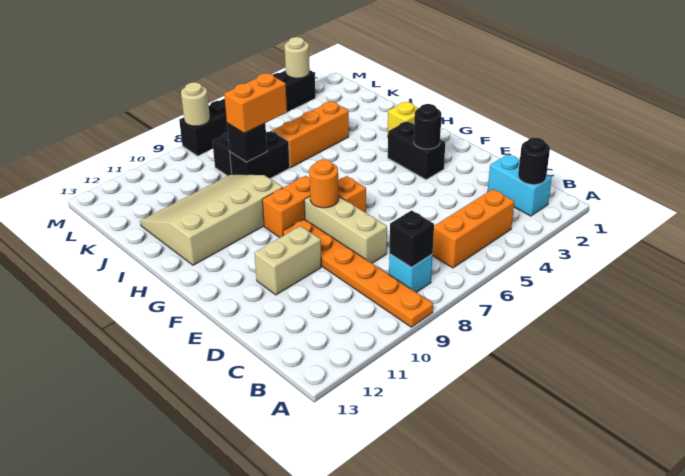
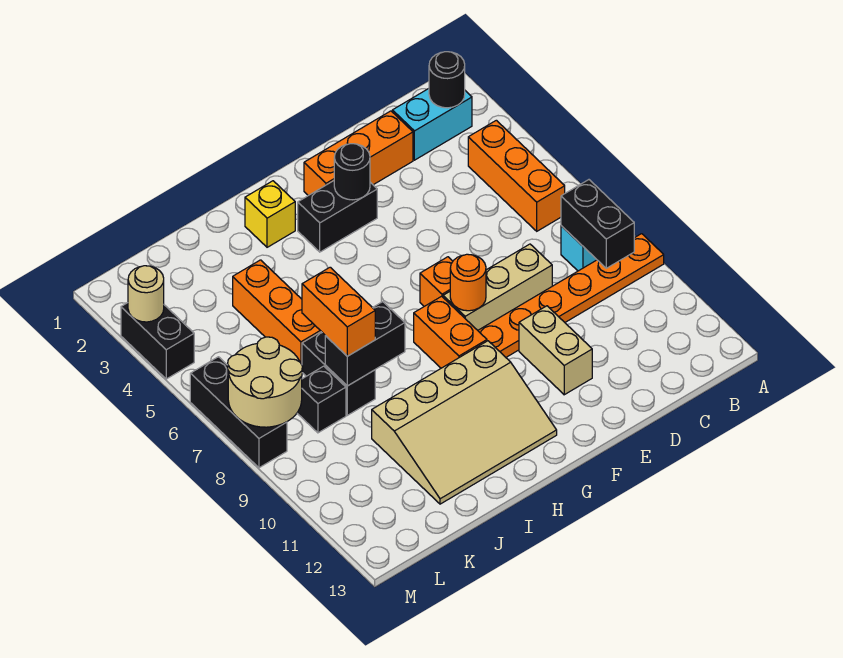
black 1x1 brick [389,210,434,267] -> black 1x2 brick [561,180,634,268]
none -> orange 1x3 brick [304,111,413,196]
tan 3x4 slope [140,174,283,265] -> tan 3x4 slope turned to [372,341,557,504]
black 1x1 brick [227,123,267,162] -> black 1x2 brick [325,302,405,386]
tan 1x1 round brick [181,82,210,126] -> tan 2x2 round brick [228,337,303,427]

